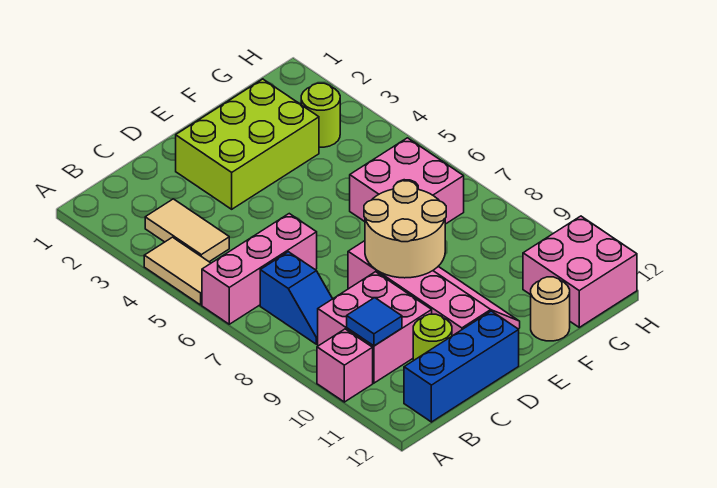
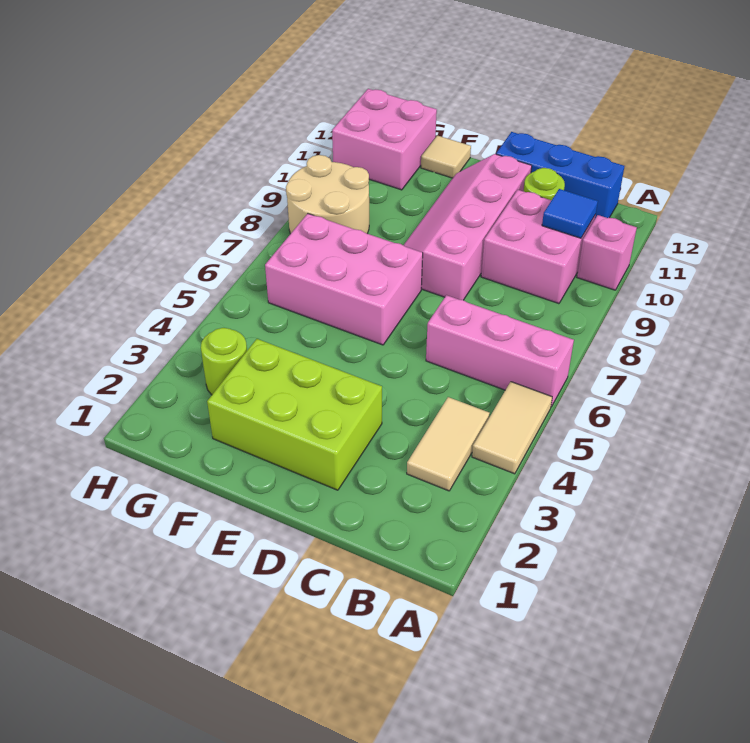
blue 1x2 slope [260,252,332,344] -> none
tan 2x2 round brick [364,181,446,278] -> tan 2x2 round brick moved to [286,155,369,234]
pink 2x2 brick [350,138,464,224] -> pink 2x3 brick [265,214,423,345]
tan 1x1 round brick [531,277,570,341] -> tan 1x1 tile [421,136,471,178]

